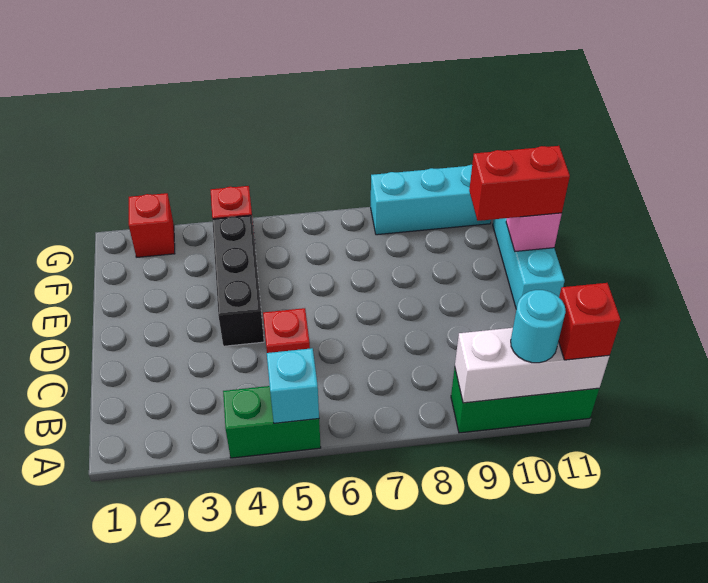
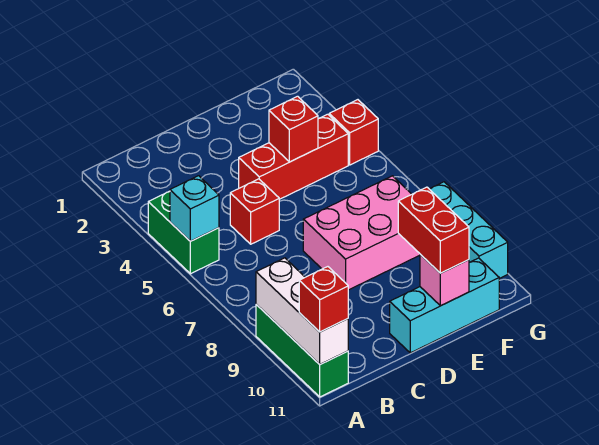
cyan 1x1 round brick [511,290,566,363] -> none
black 1x3 brick [212,215,264,346] -> red 1x3 brick [239,114,348,199]
none -> pink 2x3 brick [303,176,420,290]
red 1x1 brick [129,193,175,257] -> red 1x1 brick moved to [269,96,318,162]

